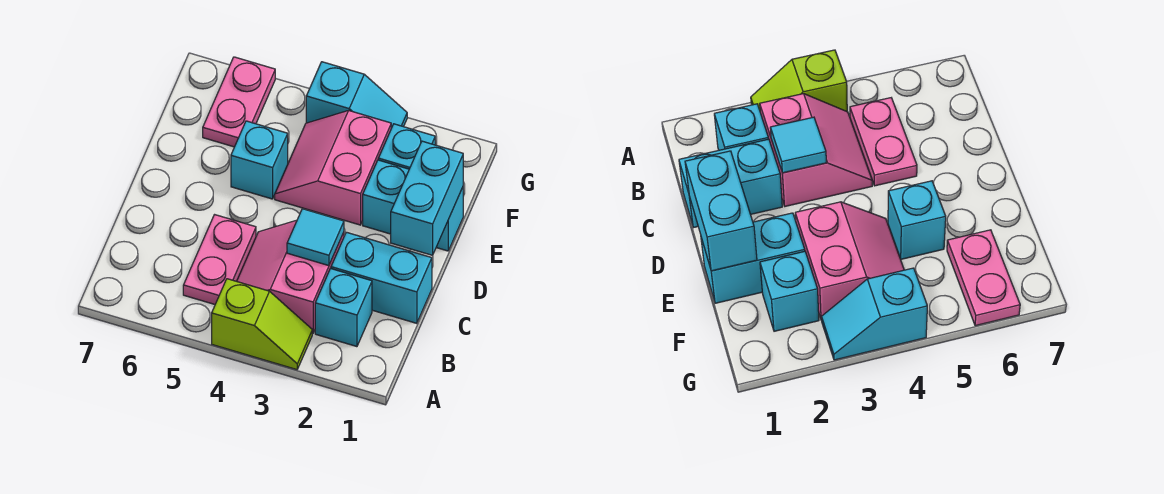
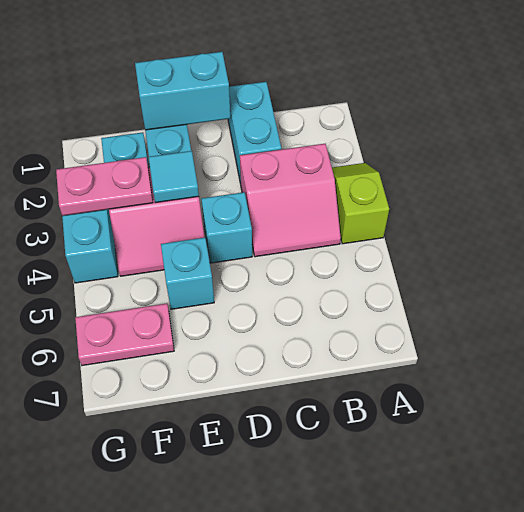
cyan 1x1 brick [315,269,372,347] -> cyan 1x1 brick moved to [202,192,252,263]
pink 1x2 plate [183,215,256,304] -> pink 1x2 plate moved to [56,157,153,216]
cyan 1x1 tile [287,209,344,266] -> cyan 1x1 tile moved to [149,151,199,203]

